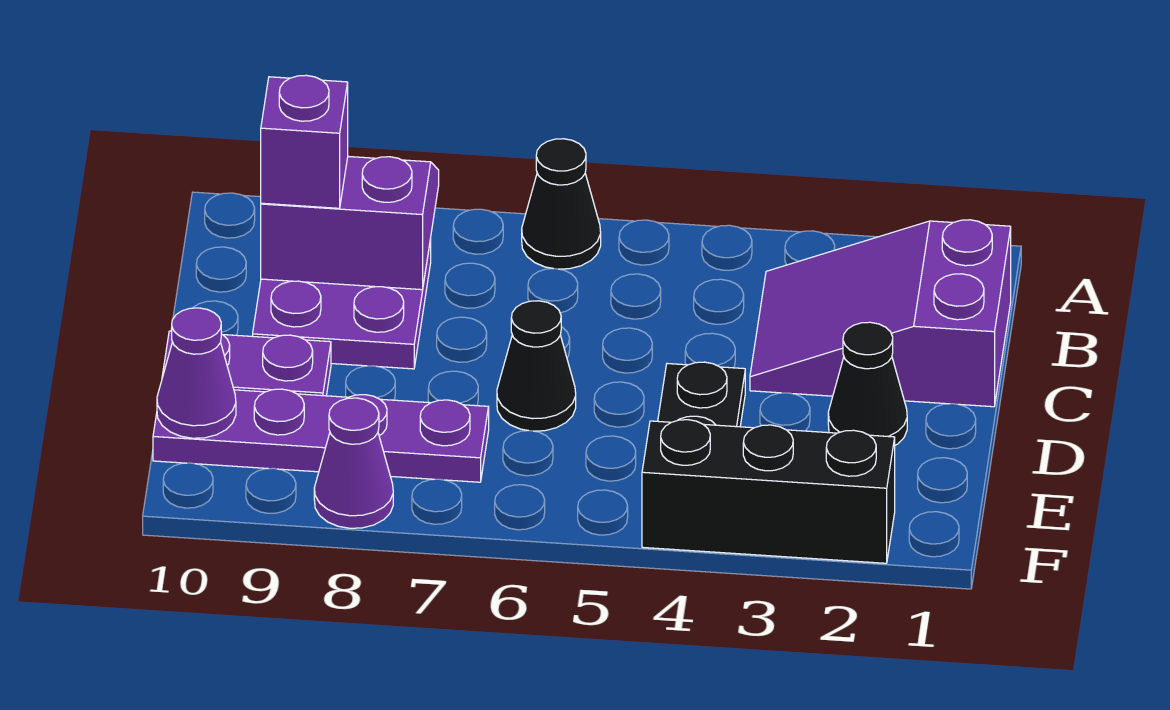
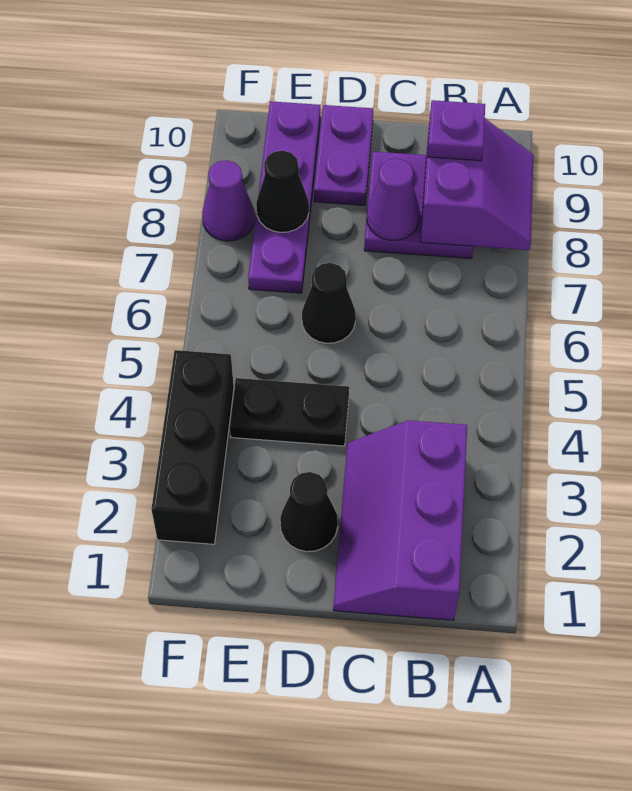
black 1x1 cone [522,139,601,269] -> black 1x1 cone moved to [256,151,309,232]
purple 2x3 slope [750,220,1011,407] -> purple 2x3 slope turned to [333,420,467,620]
purple 1x1 brick [261,75,348,208] -> purple 1x1 plate [427,100,485,161]
purple 1x1 cone [157,308,236,438] -> purple 1x1 cone moved to [367,158,420,240]

